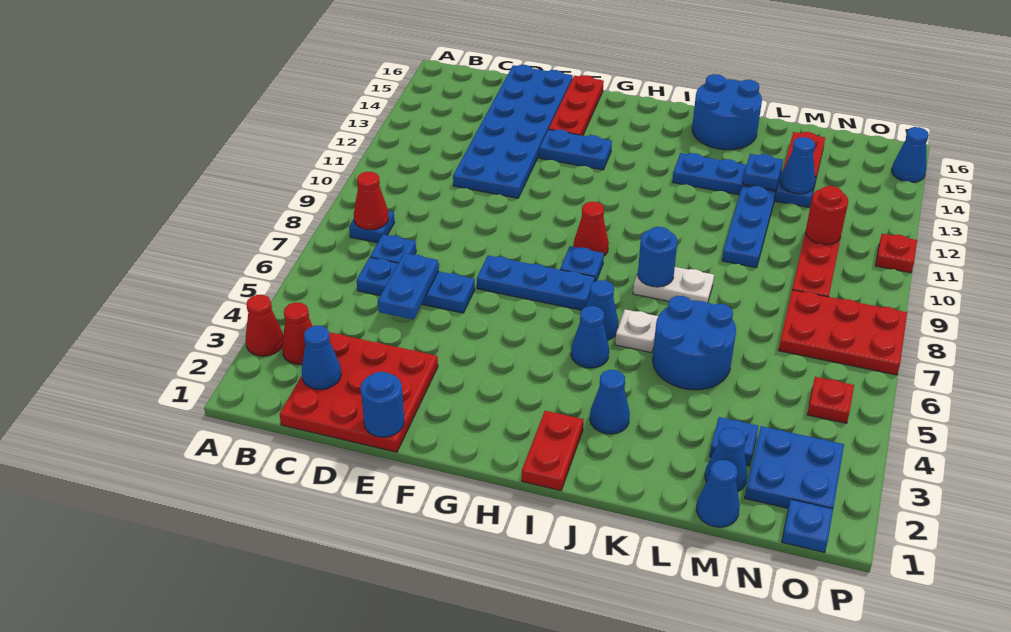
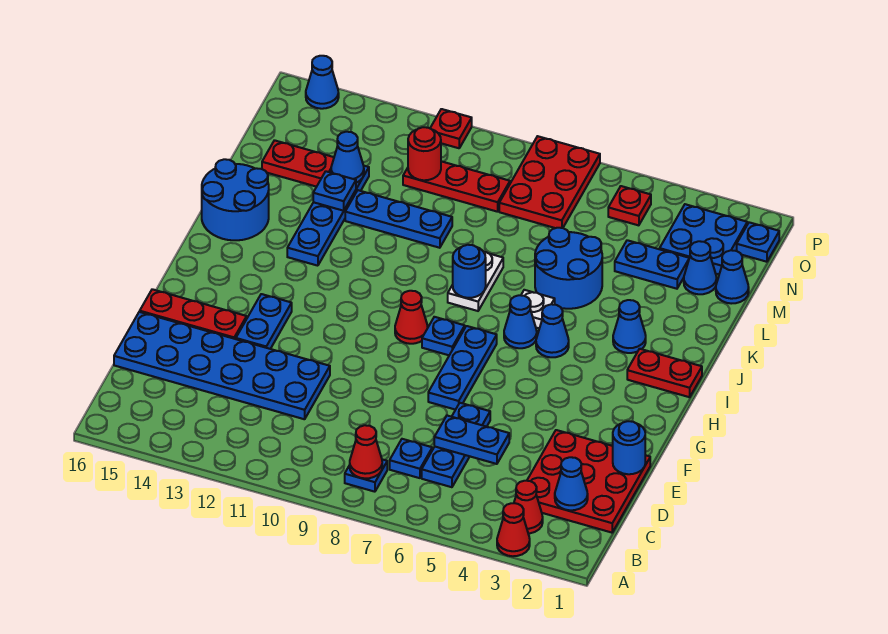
blue 1x1 plate [709,417,758,466] -> blue 1x2 plate [615,240,689,289]

